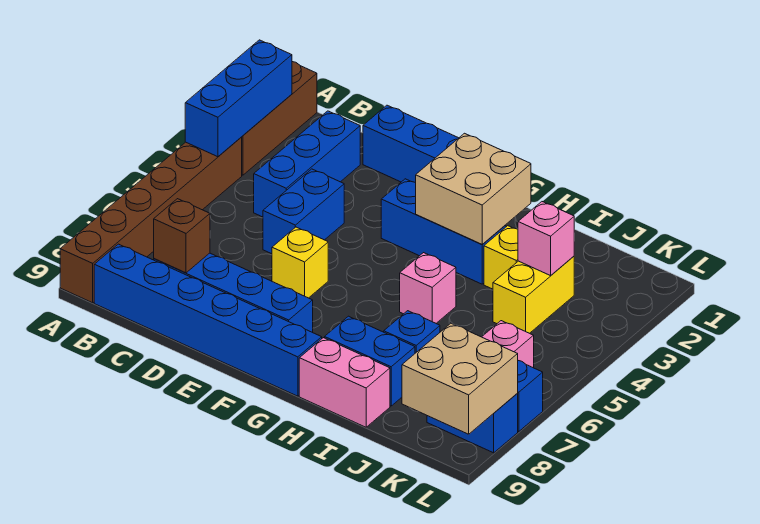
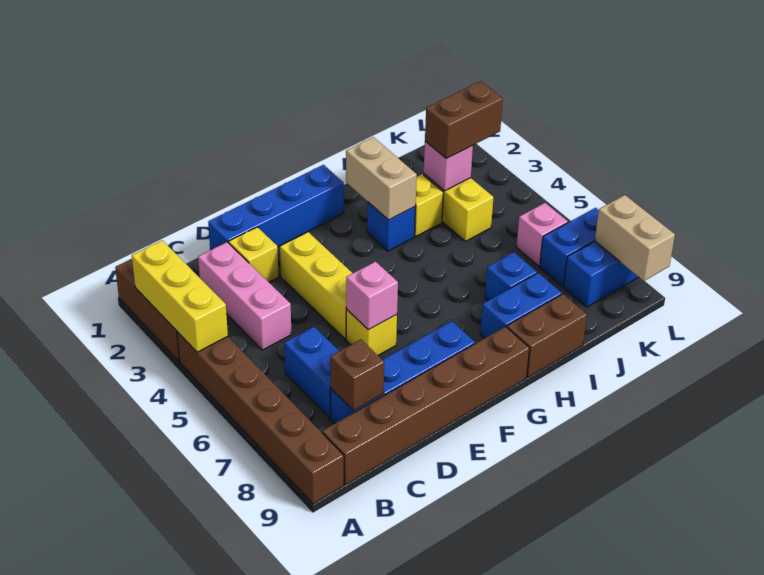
blue 1x3 brick [185,40,292,157] -> yellow 1x3 brick [132,240,228,352]
blue 1x6 brick [94,244,322,396] -> brown 1x6 brick [322,327,530,485]
blue 1x3 brick [254,111,360,217] -> pink 1x3 brick [198,242,291,350]
none -> yellow 1x1 brick [229,227,279,282]
blue 1x2 brick [263,169,344,254] -> blue 1x2 brick moved to [284,327,339,418]
none -> yellow 1x3 brick [280,232,353,339]
blue 1x3 brick [381,179,506,284] -> blue 1x1 brick [367,202,415,251]
tan 2x2 brick [416,133,531,244] -> tan 1x2 brick [346,137,417,220]
pink 1x1 brick [400,253,456,323] -> pink 1x1 brick moved to [346,262,398,330]
pink 1x2 brick [299,338,390,427] -> brown 1x2 brick [507,294,587,378]
none -> brown 1x2 brick [425,81,503,159]
tan 2x2 brick [402,323,518,434] -> tan 1x2 brick [595,195,675,281]

